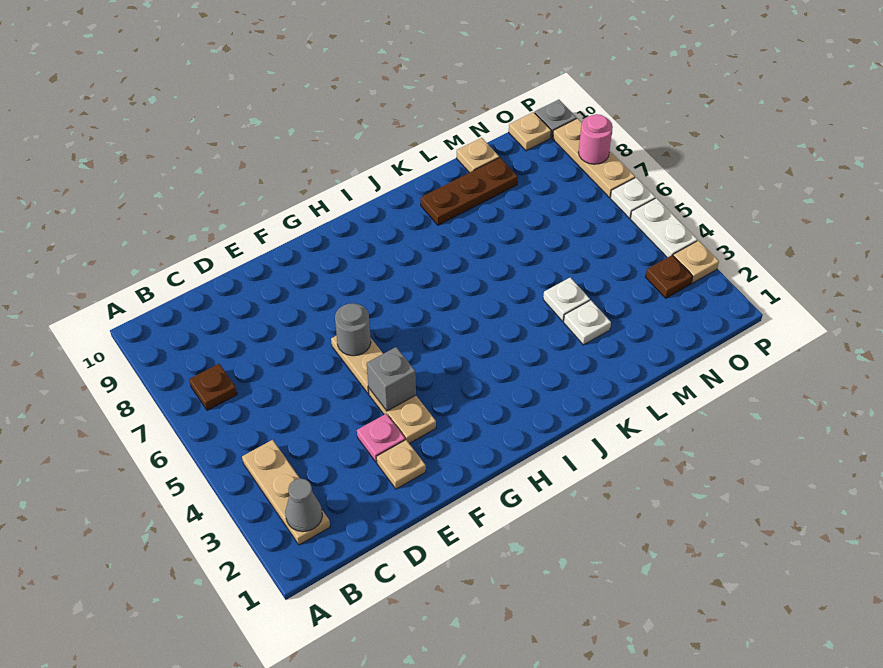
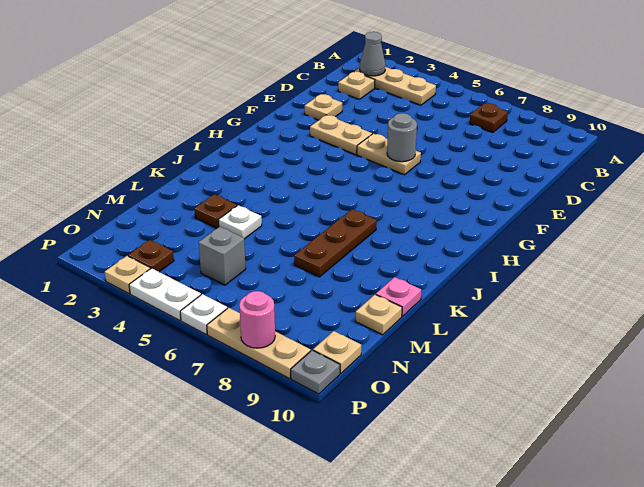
none -> tan 1x1 plate [338,72,375,99]
pink 1x1 plate [357,414,405,462] -> pink 1x1 plate moved to [376,277,421,316]
grey 1x1 brick [367,347,416,411] -> grey 1x1 brick moved to [199,227,246,285]
brown 1x3 plate [421,158,518,225] -> brown 1x3 plate moved to [294,209,377,277]
white 1x1 plate [564,300,611,345] -> brown 1x1 plate [194,194,237,228]

